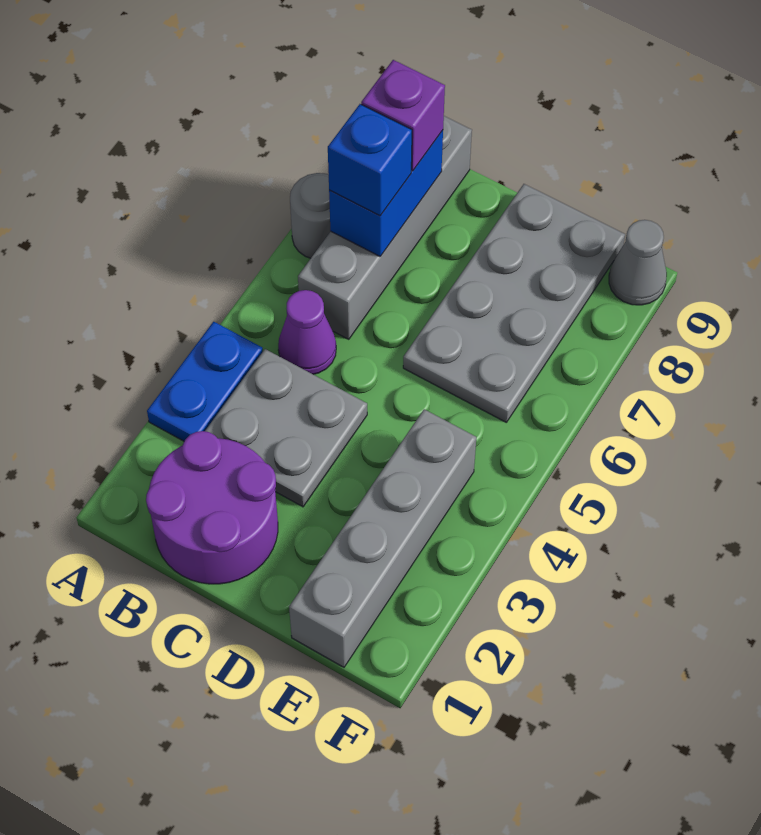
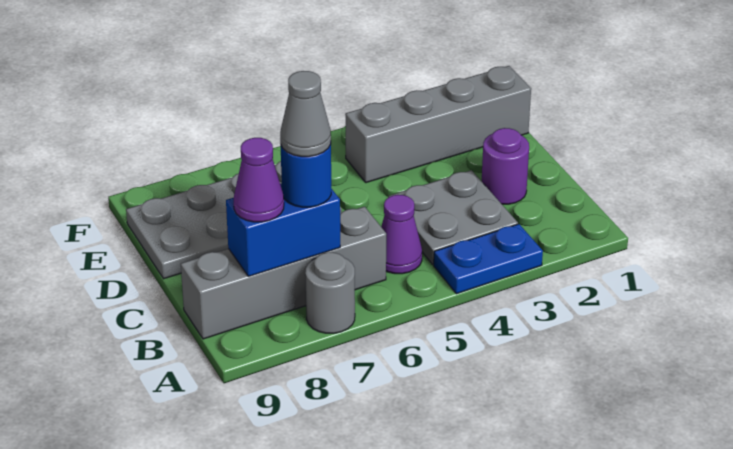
purple 2x2 round brick [146,431,278,584] -> purple 1x1 round brick [482,128,529,204]
blue 1x1 brick [328,104,412,216] -> blue 1x1 round brick [281,145,331,207]
purple 1x1 brick [361,60,445,171] -> purple 1x1 cone [234,138,284,222]
grey 1x1 cone [609,220,667,305] -> grey 1x1 cone moved to [280,71,331,157]

